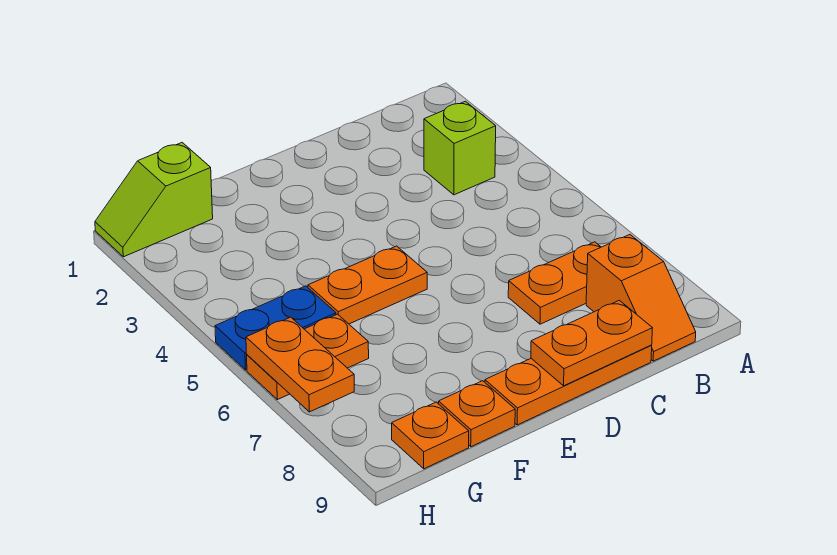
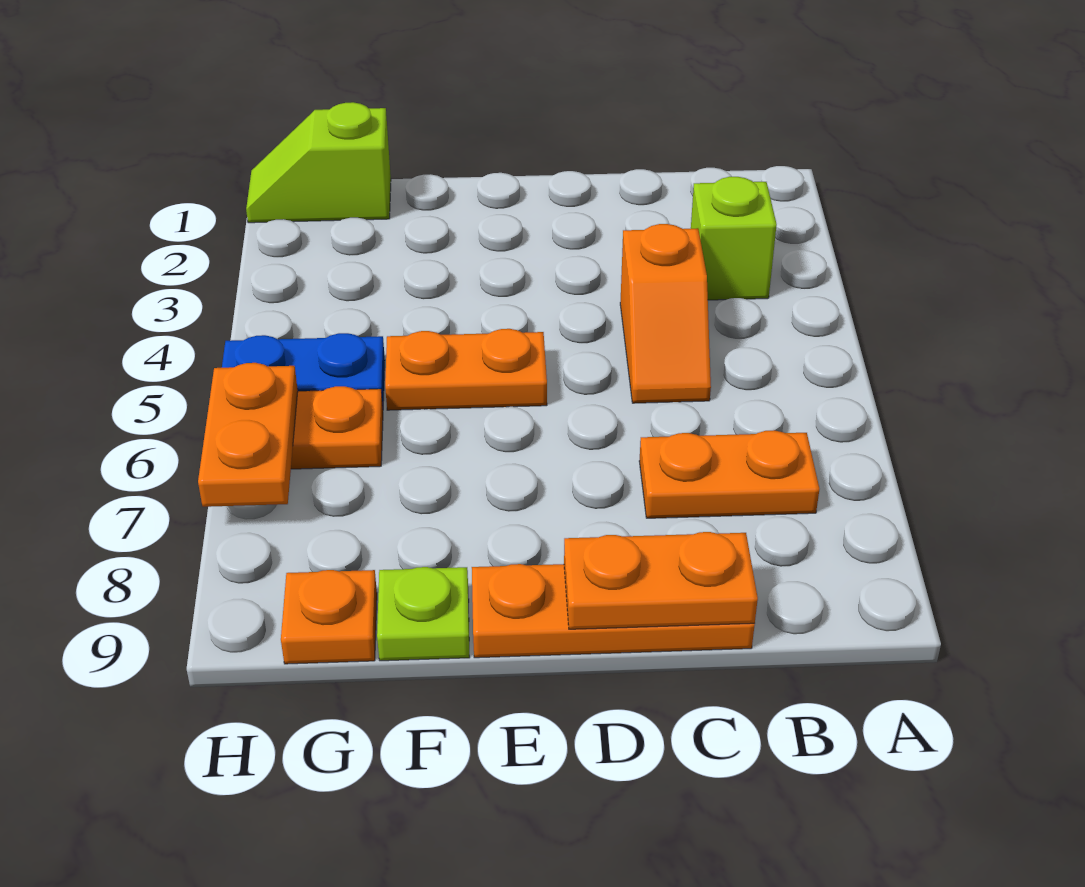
orange 1x2 slope [586,235,696,361] -> orange 1x2 slope moved to [620,224,711,403]
orange 1x1 plate [439,381,515,447] -> lime 1x1 plate [377,567,470,661]

